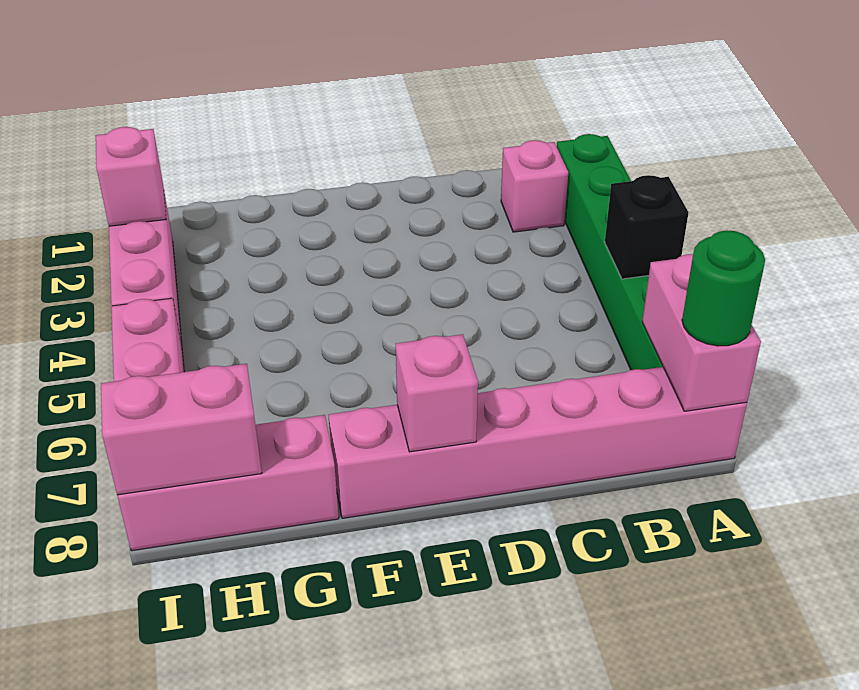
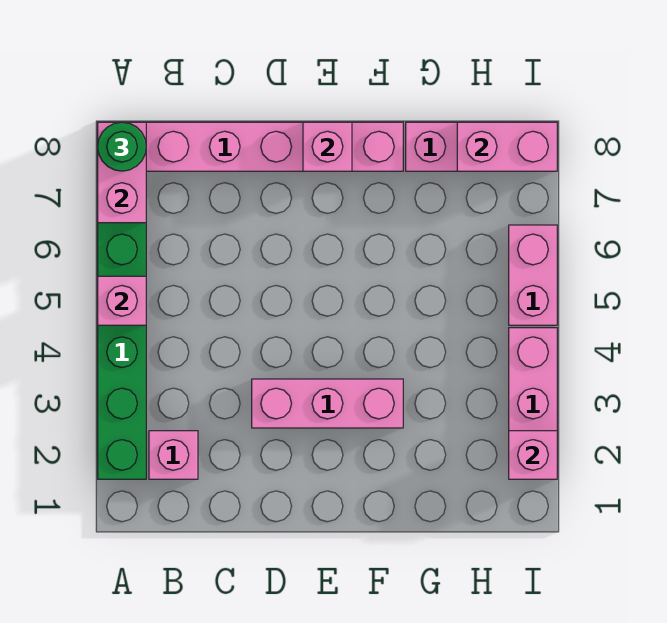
black 1x1 brick [605,175,688,279] -> pink 1x1 brick [98,276,146,325]
none -> pink 1x3 brick [252,379,403,428]

